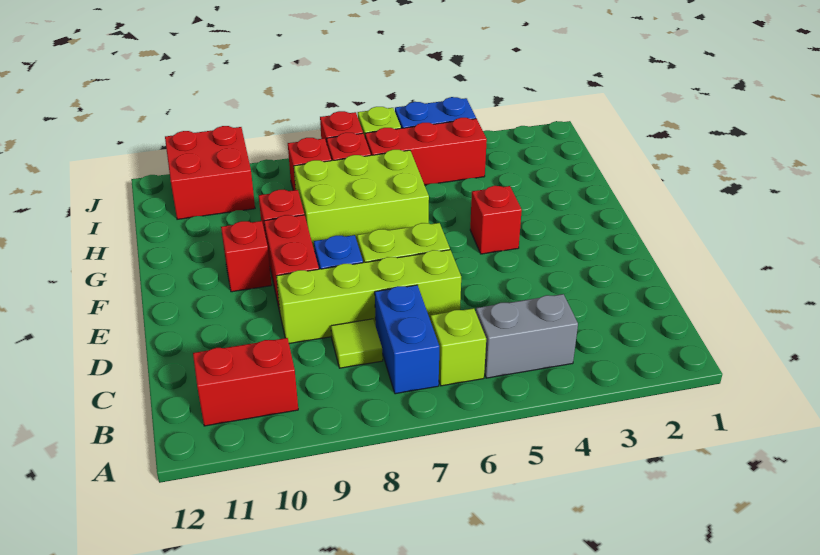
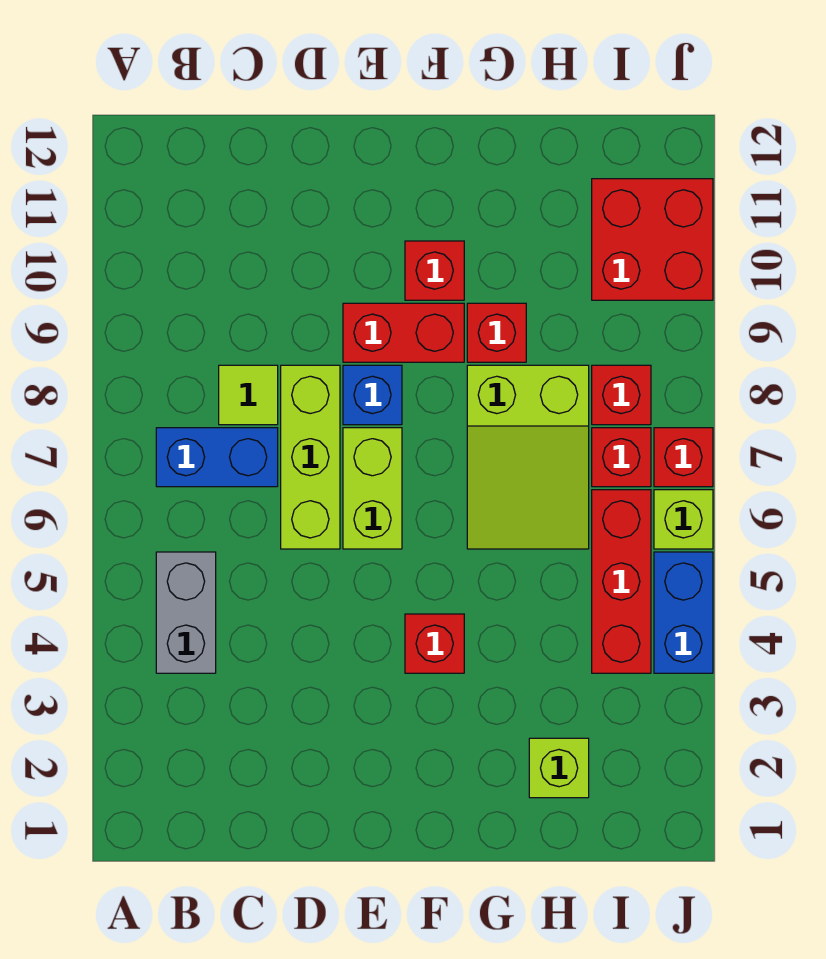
lime 1x1 brick [431,308,486,386] -> lime 1x1 brick moved to [529,738,589,798]
red 1x2 brick [193,338,298,426] -> none
lime 1x4 brick [276,250,461,343] -> lime 1x3 brick [281,365,340,549]
lime 2x3 brick [294,150,429,248] -> lime 2x3 slope [467,365,589,549]

